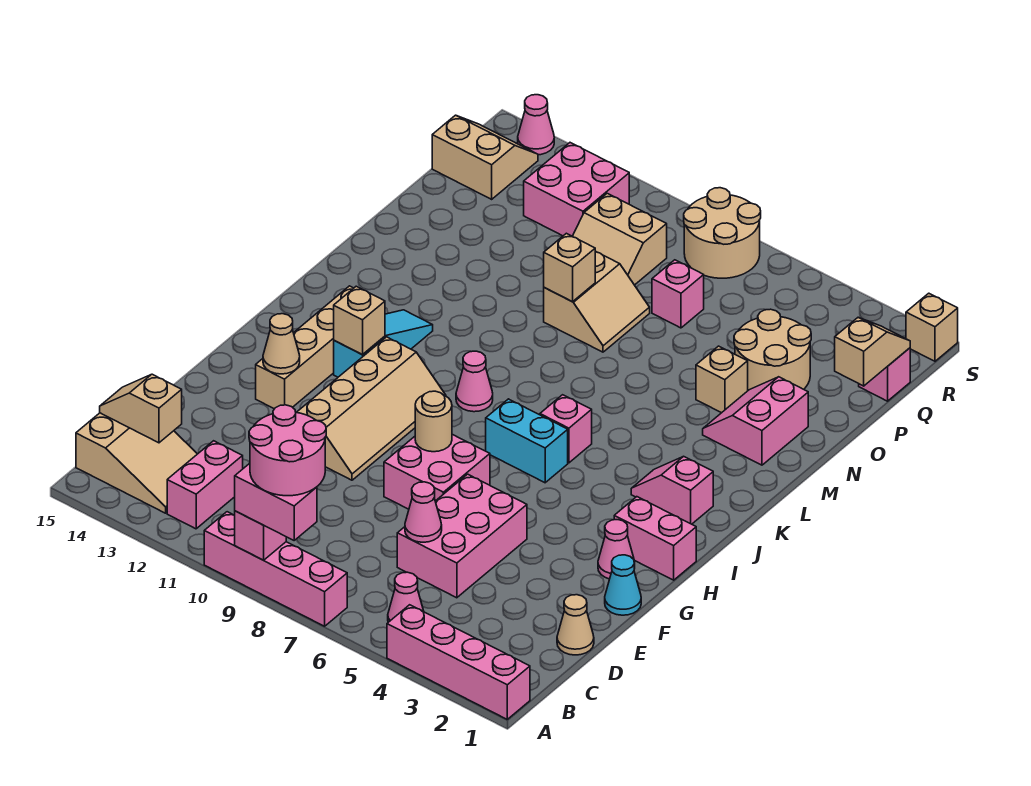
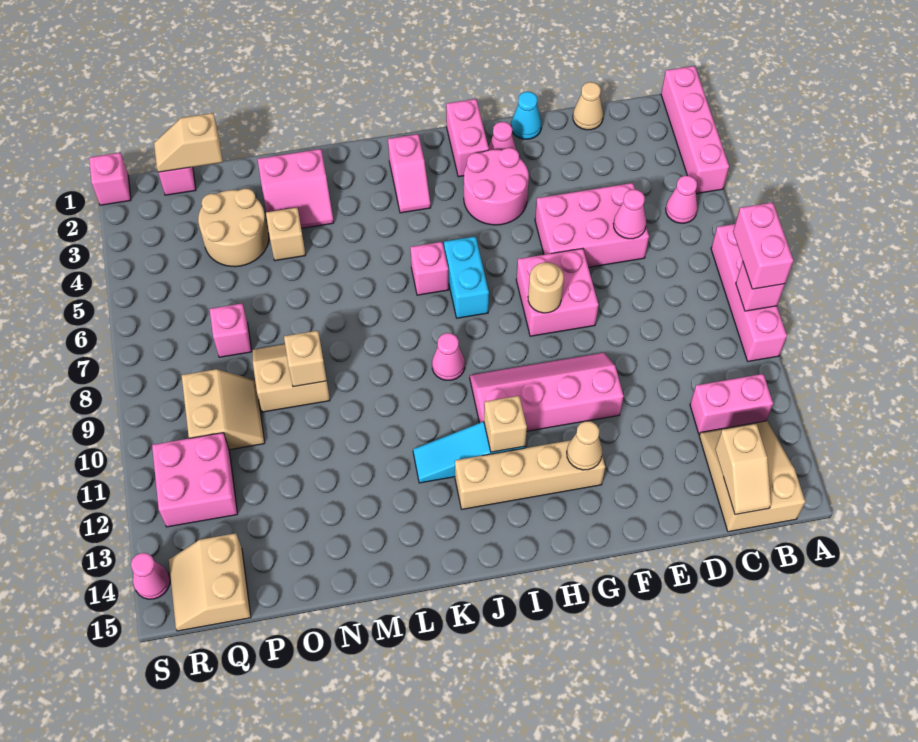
pink 2x2 round brick [249,405,326,496] -> pink 2x2 round brick moved to [464,148,529,225]
tan 2x4 slope [297,337,446,480] -> pink 2x4 slope [470,353,624,431]
tan 2x2 round brick [684,188,761,278] -> none
tan 1x1 brick [906,293,958,361] -> pink 1x1 brick [89,153,131,205]

